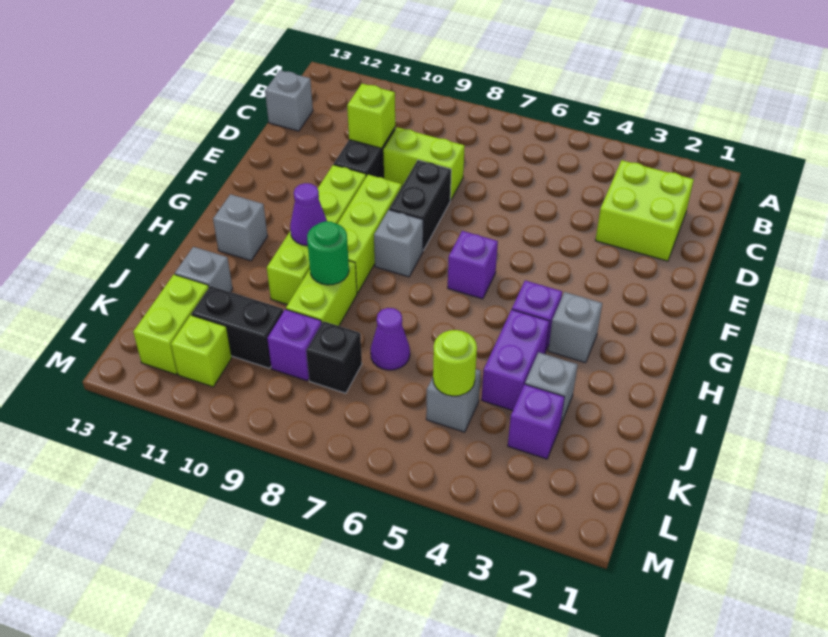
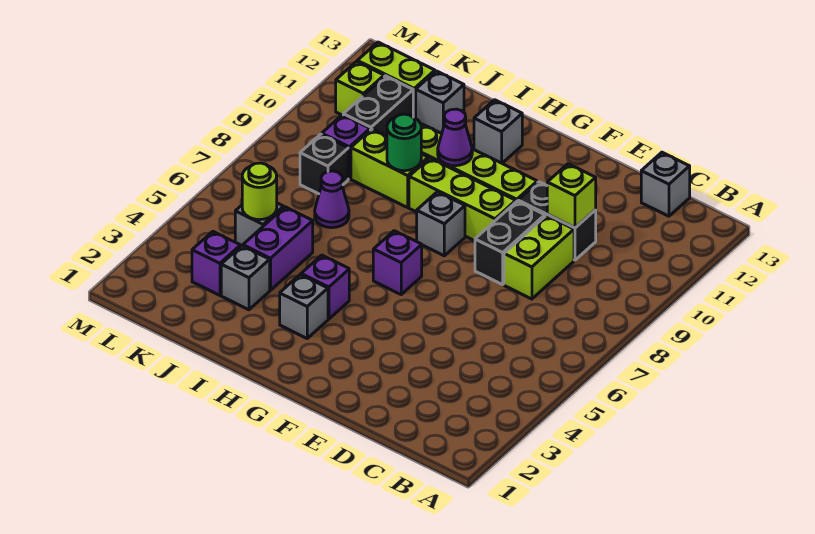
lime 2x2 brick [595,160,694,261] -> none
black 1x2 brick [389,160,451,250] -> black 1x2 brick turned to [475,201,545,285]
purple 1x2 brick [482,310,550,410] -> purple 1x2 brick turned to [243,207,313,290]

